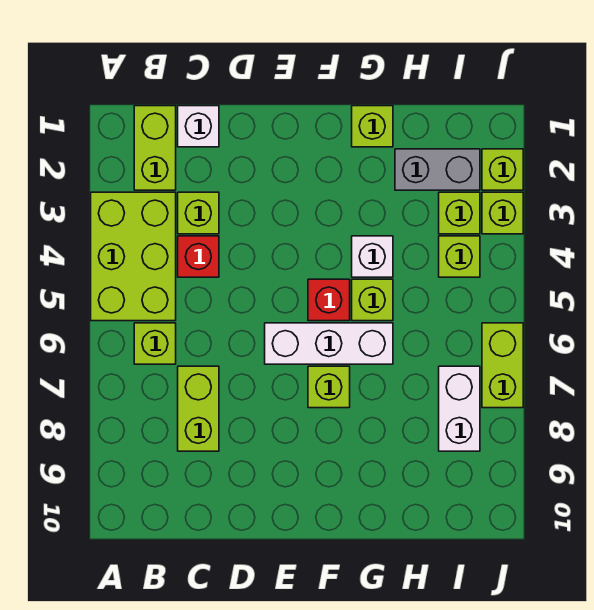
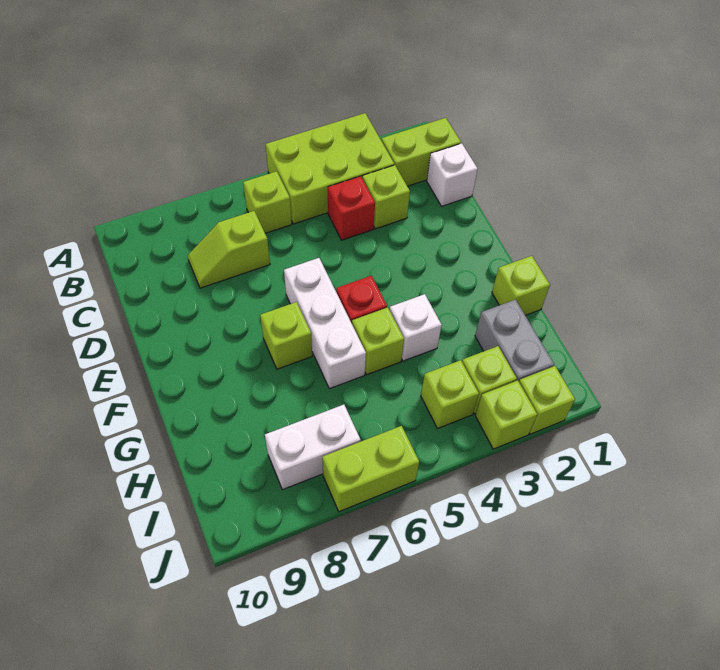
lime 1x2 brick [178,366,219,451] -> lime 1x2 slope [188,211,270,288]

